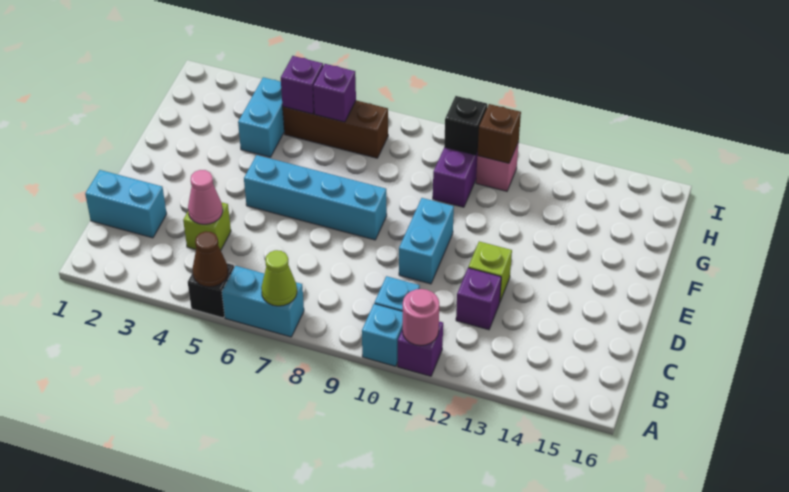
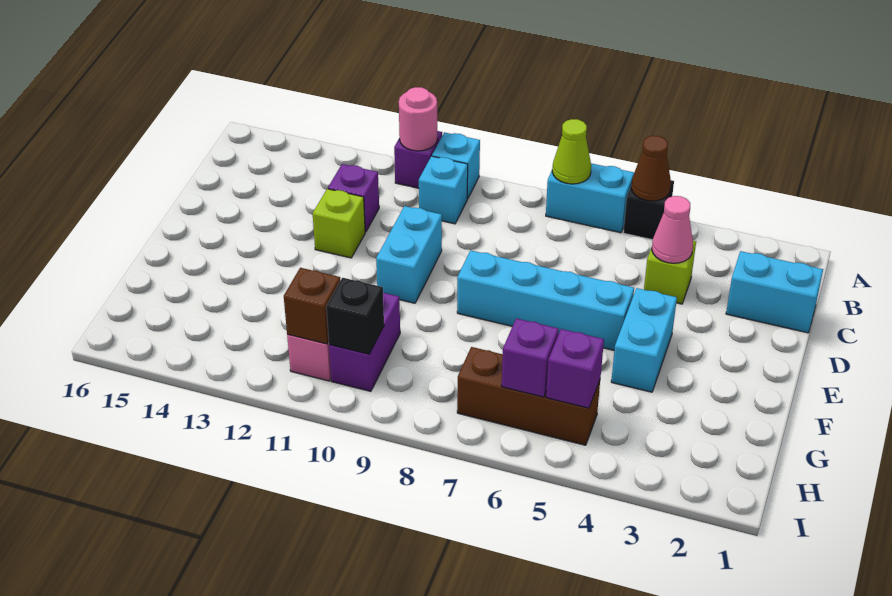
cyan 1x2 brick [238,77,284,157] -> cyan 1x2 brick moved to [611,288,677,392]

